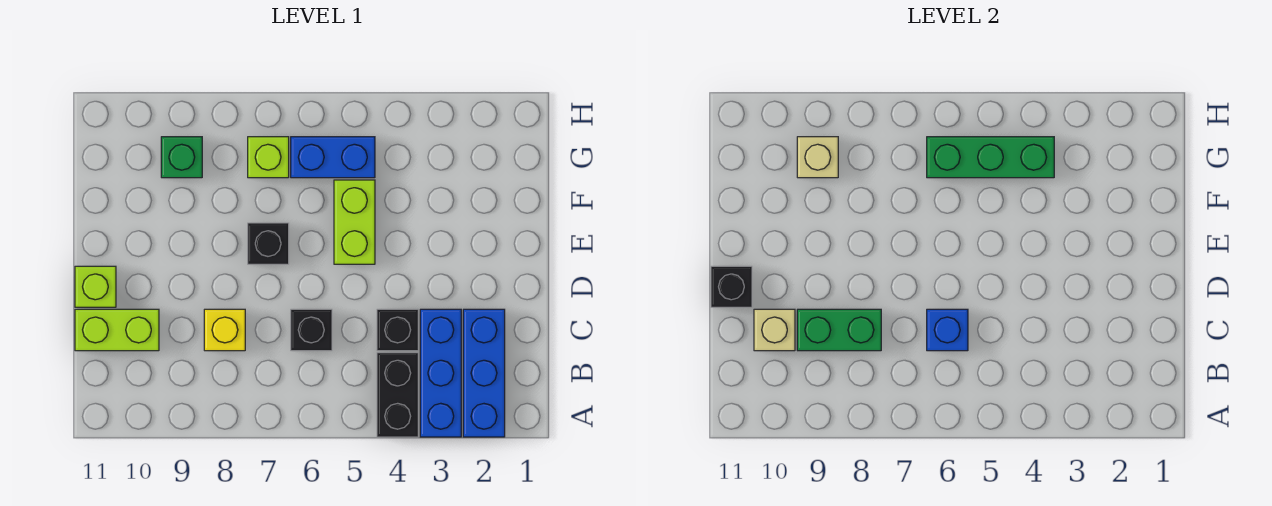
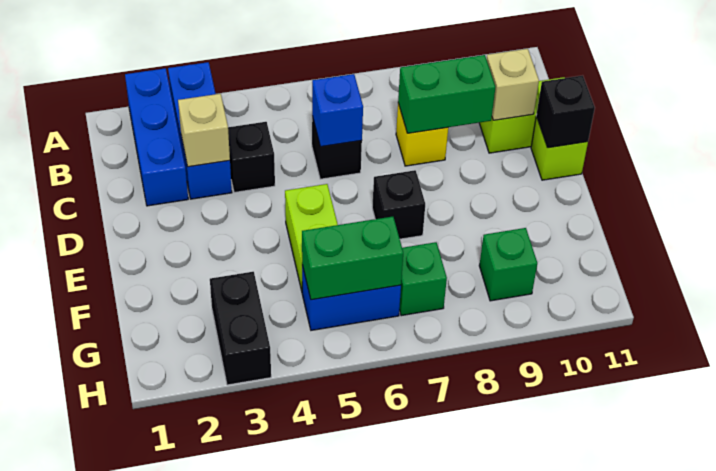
black 1x2 brick [377,353,418,437] -> black 1x2 brick moved to [210,272,271,385]
green 1x3 brick [927,137,1054,178] -> green 1x2 brick [302,217,403,300]
lime 1x1 brick [248,137,289,178] -> green 1x1 brick [399,242,447,316]
tan 1x1 brick [797,137,838,178] -> tan 1x1 brick moved to [178,94,230,167]

